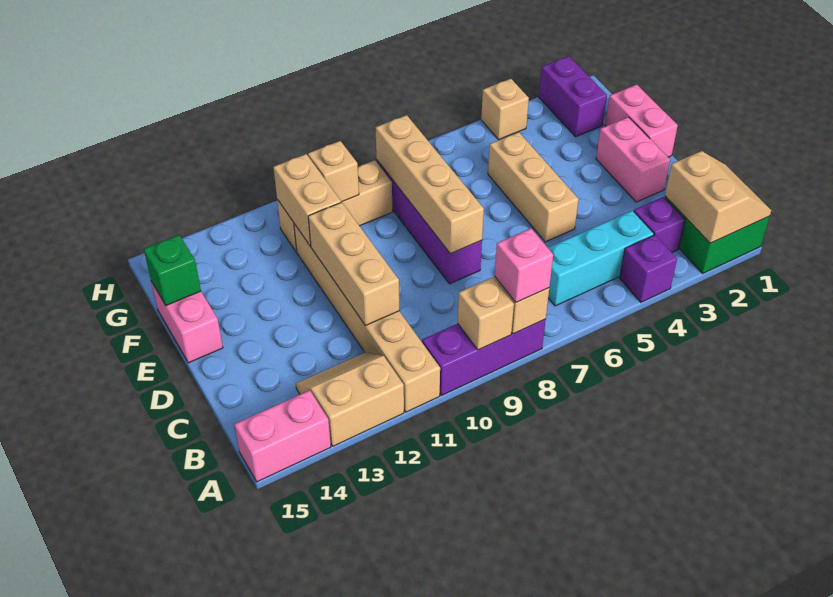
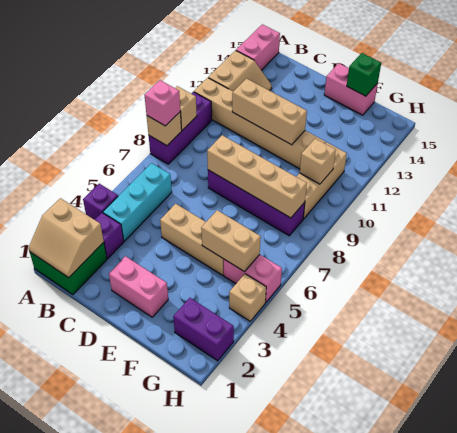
pink 1x2 brick [605,85,678,157] -> pink 1x2 brick moved to [224,255,282,302]
tan 1x2 brick [273,154,341,246] -> tan 1x2 brick moved to [201,210,261,272]

